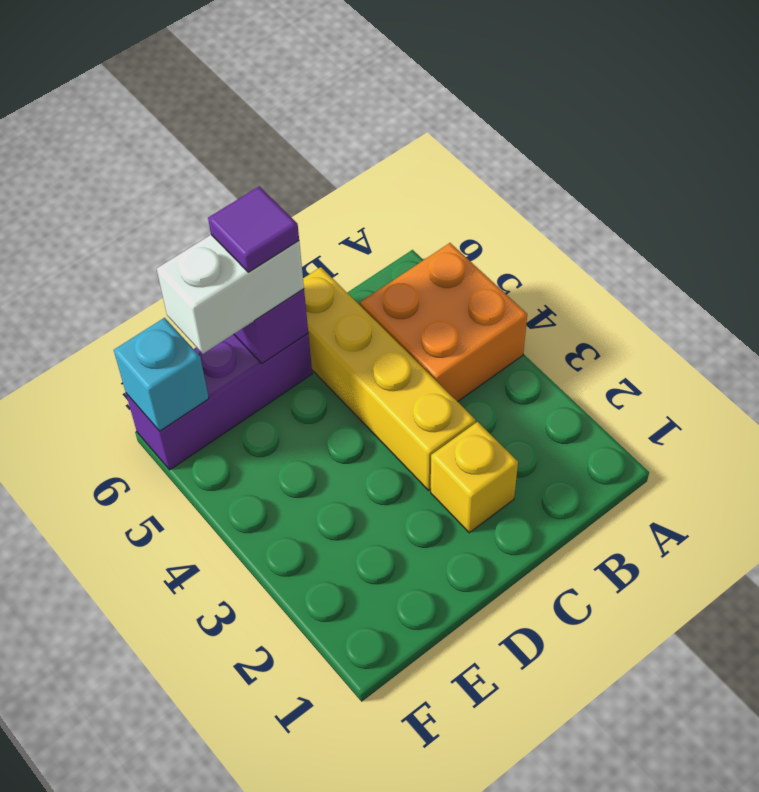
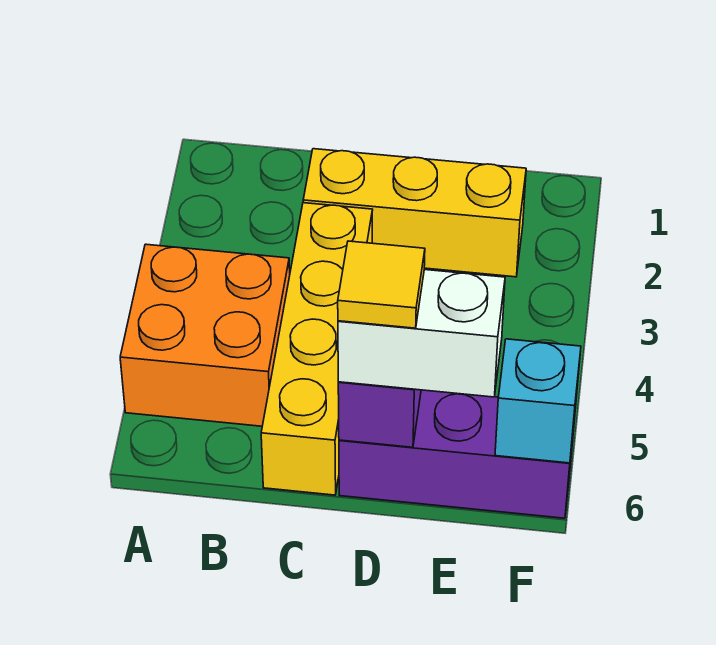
yellow 1x1 brick [431,422,518,533] -> yellow 1x3 brick [303,149,526,277]
purple 1x1 tile [208,186,299,272] -> yellow 1x1 tile [338,241,425,328]

